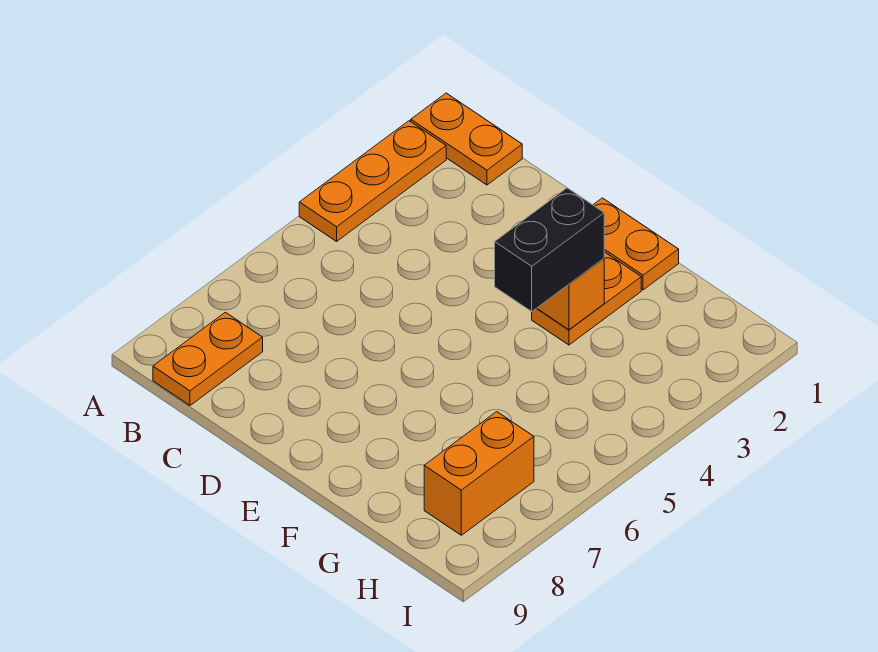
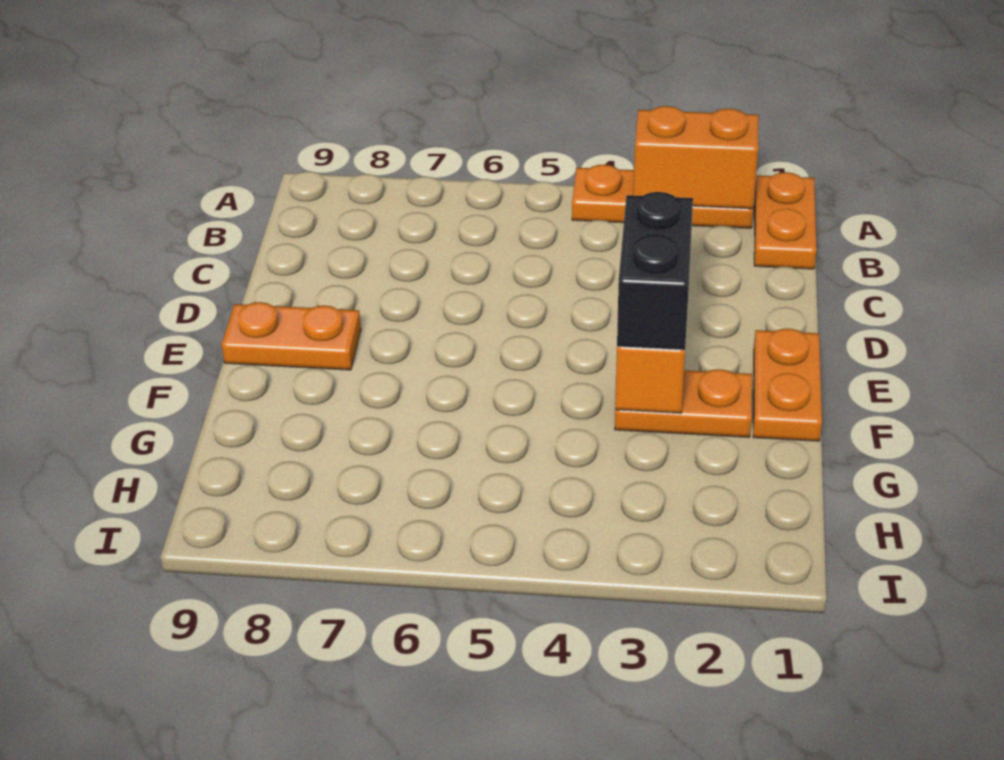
orange 1x2 plate [153,312,263,405] -> orange 1x2 plate moved to [221,302,361,370]
black 1x2 brick [495,188,604,312] -> black 1x2 brick turned to [617,192,693,350]
orange 1x2 brick [424,412,534,535] -> orange 1x2 brick moved to [633,106,759,209]

